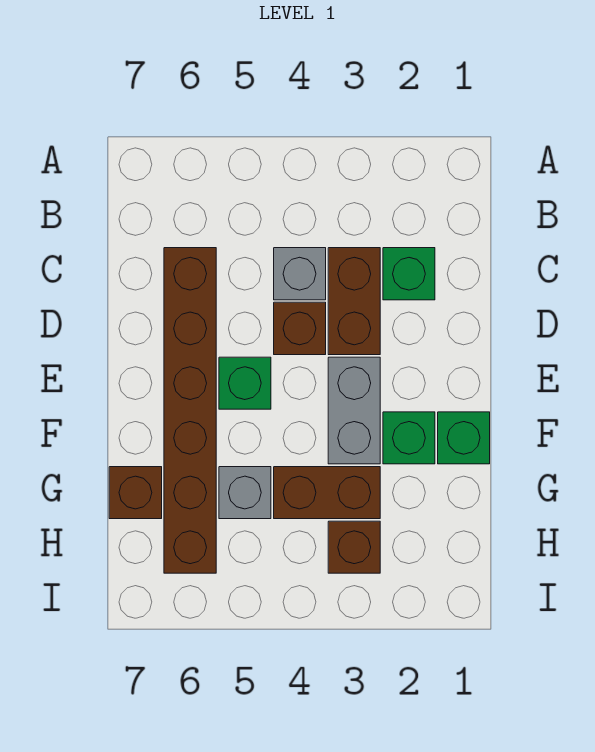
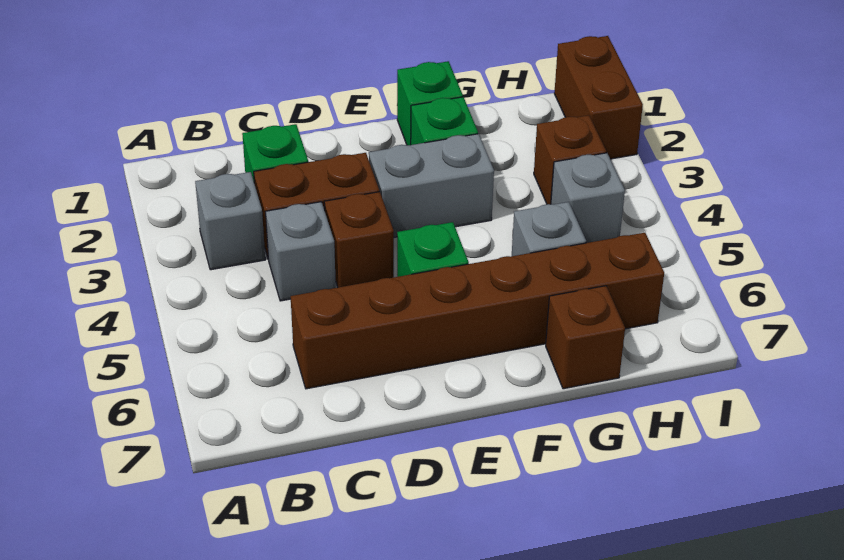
none -> grey 1x1 brick [195,172,265,270]
brown 1x2 brick [274,467,380,519] -> brown 1x2 brick moved to [554,36,643,159]
none -> grey 1x1 brick [551,153,625,243]

